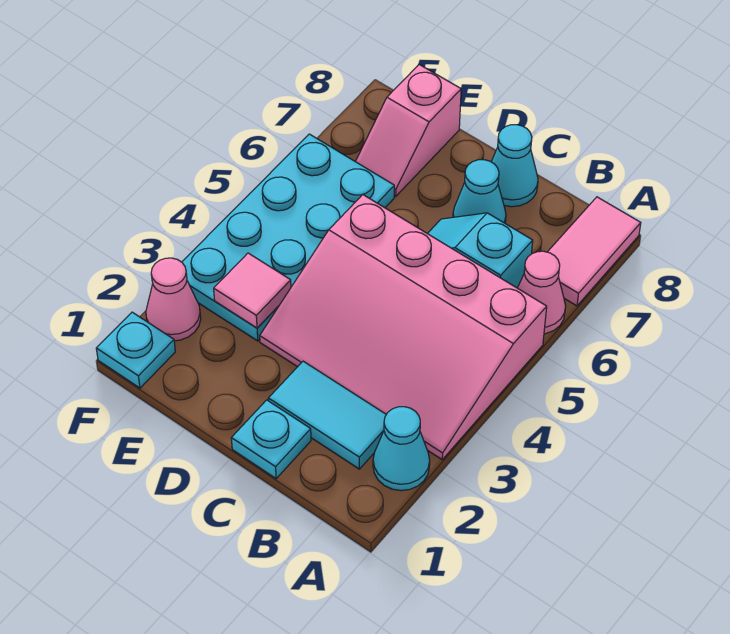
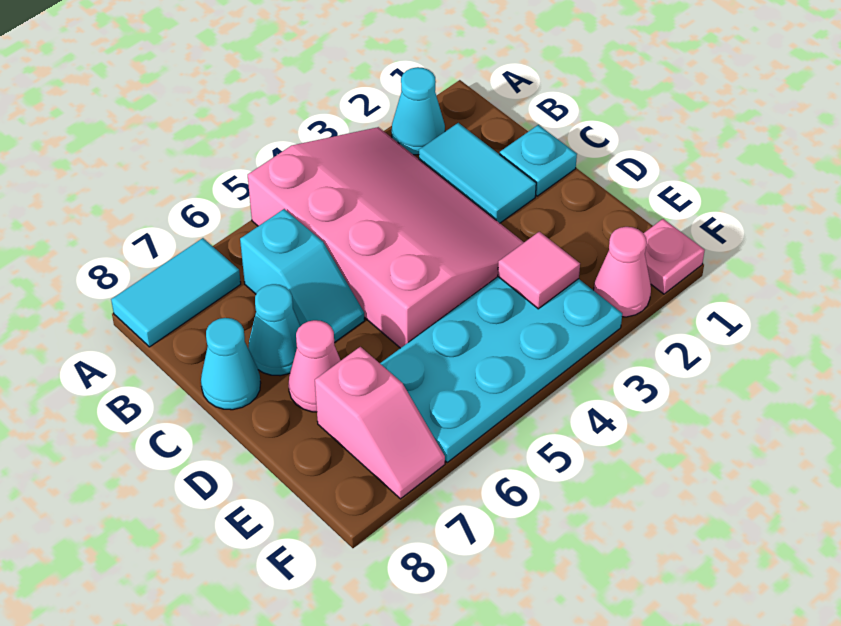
pink 1x1 cone [518,251,566,334] -> pink 1x1 cone moved to [289,320,341,412]
pink 1x2 tile [548,197,641,306] -> cyan 1x2 tile [111,238,241,347]
pink 1x2 slope [355,65,461,196] -> pink 1x2 slope turned to [315,347,445,499]
cyan 1x1 plate [96,312,175,388] -> pink 1x1 plate [643,219,705,294]

